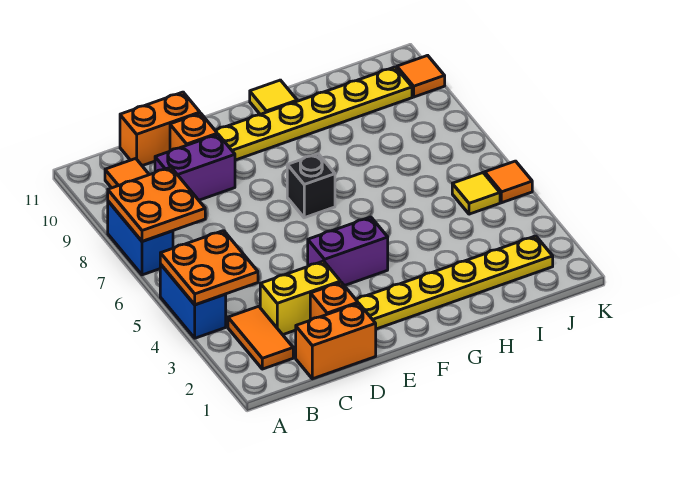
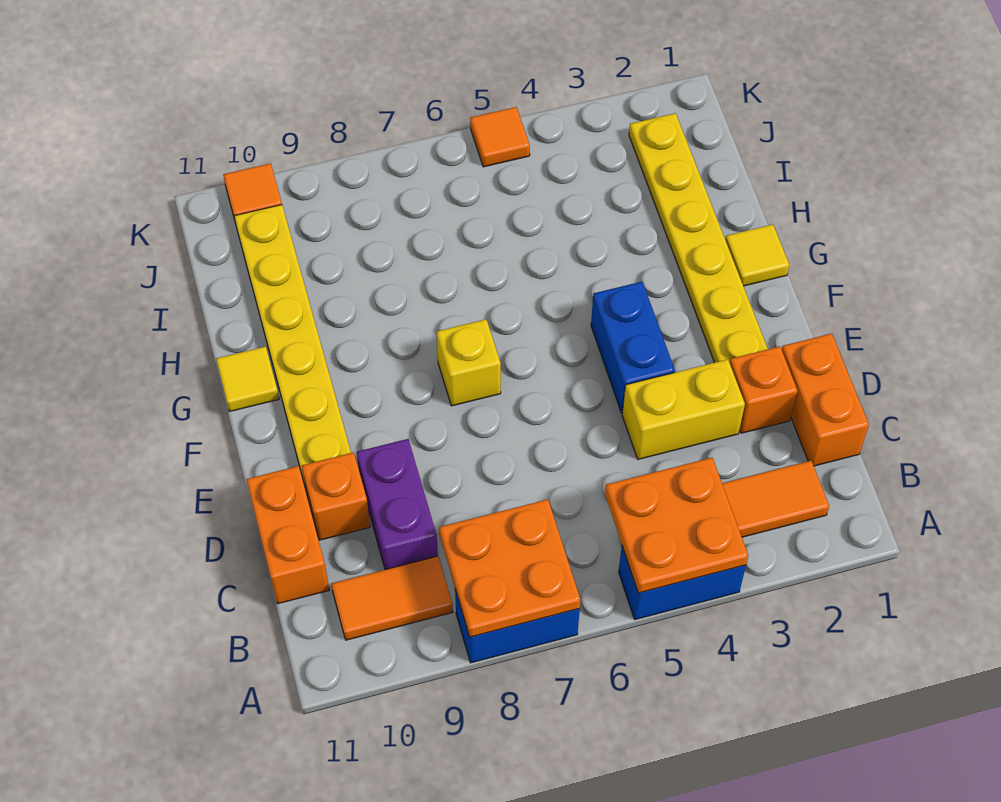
yellow 1x2 brick [260,261,340,335] -> yellow 1x2 brick turned to [622,359,745,459]
purple 1x2 brick [308,217,388,286] -> blue 1x2 brick [591,282,675,413]
black 1x1 brick [287,154,335,218] -> yellow 1x1 brick [437,319,501,406]
yellow 1x1 tile [452,173,500,214] -> yellow 1x1 tile moved to [726,224,789,286]

